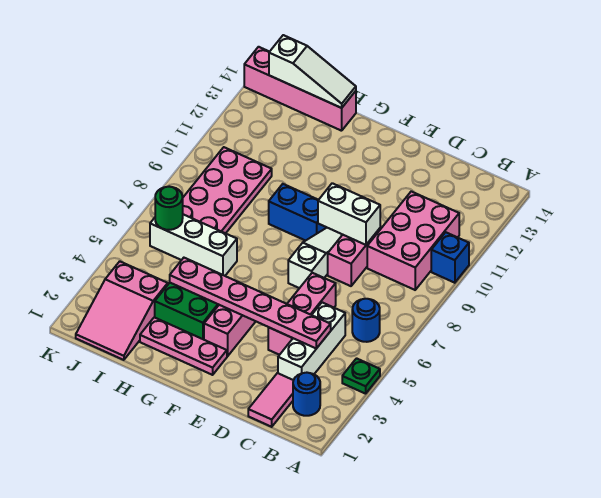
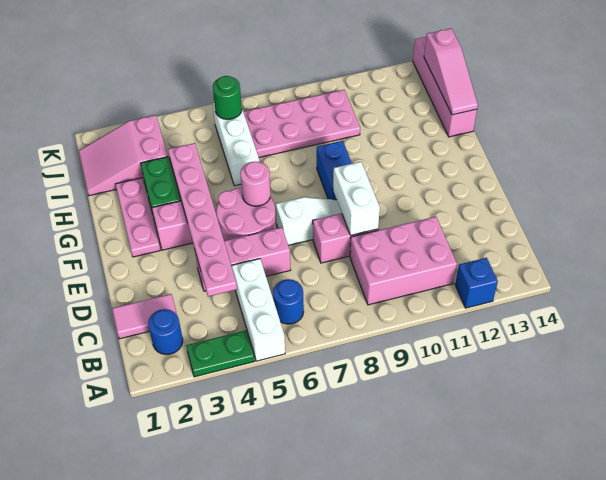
green 1x1 plate [342,358,380,394] -> green 1x2 plate [186,330,255,377]
blue 1x1 brick [431,232,469,283] -> blue 1x1 brick moved to [455,258,498,308]
white 1x3 brick [278,302,345,380] -> white 1x3 brick turned to [232,259,285,361]
none -> pink 2x2 round brick [216,187,276,241]
none -> pink 1x1 round brick [240,162,271,206]
white 1x3 slope [269,35,356,108] -> pink 1x3 slope [424,29,478,115]

